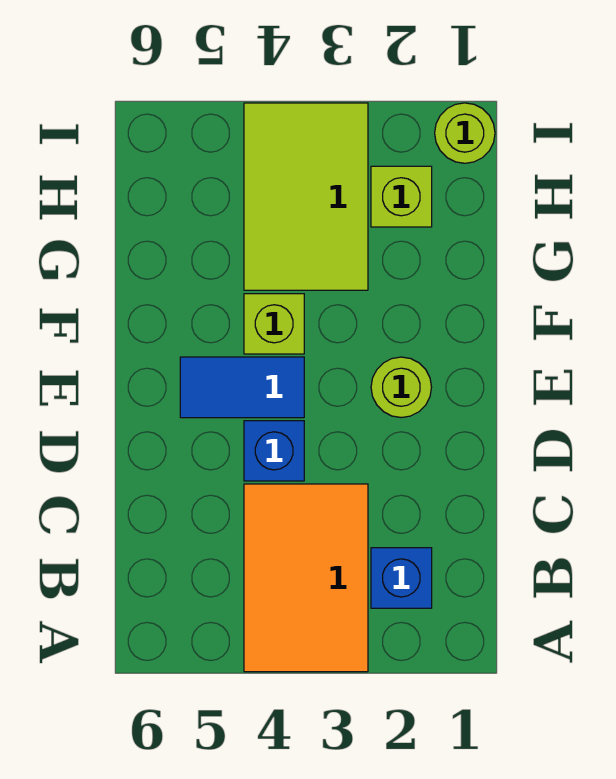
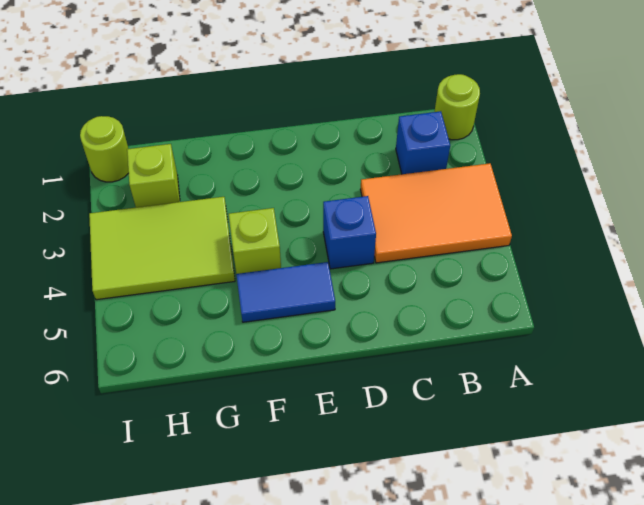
lime 1x1 round brick [371,357,432,418] -> lime 1x1 round brick moved to [435,74,480,140]
blue 1x2 tile [180,357,304,418] -> blue 1x2 tile turned to [236,262,335,322]

